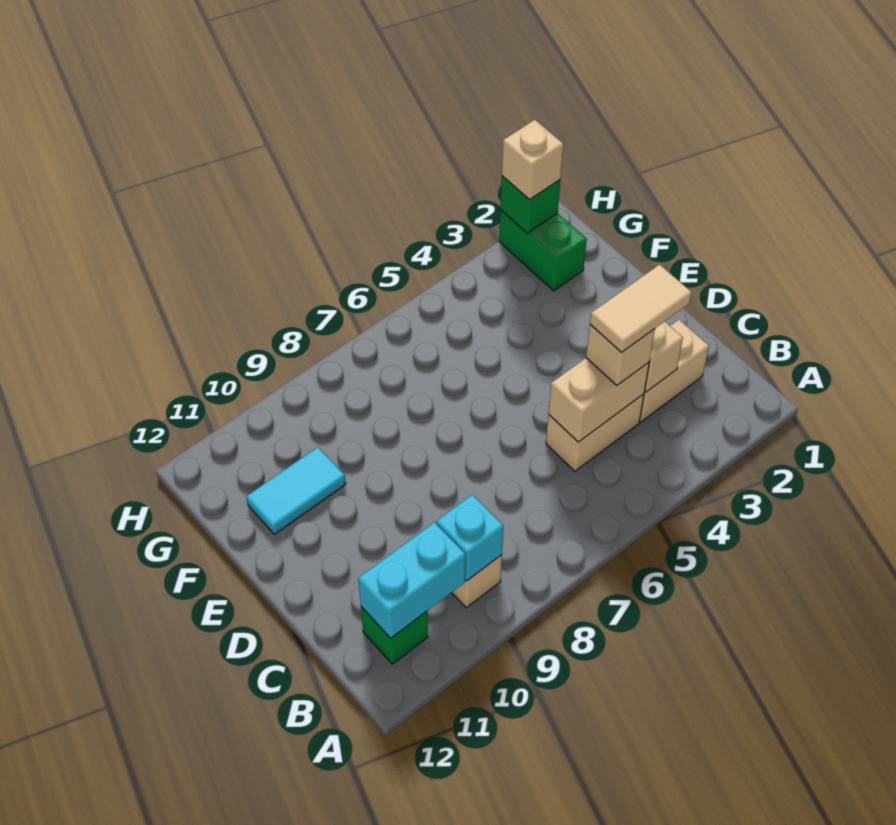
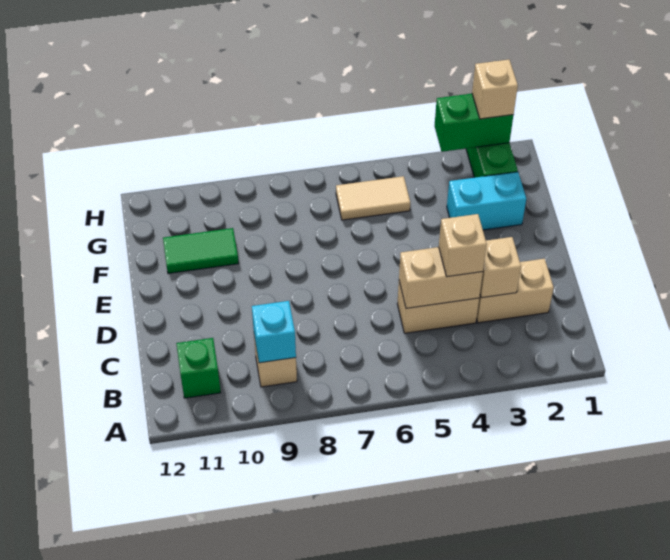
cyan 1x2 brick [358,522,465,638] -> cyan 1x2 brick moved to [447,172,526,230]
tan 1x2 tile [590,265,692,353] -> tan 1x2 tile moved to [336,176,410,220]
cyan 1x2 tile [246,447,346,534] -> green 1x2 tile [163,228,238,273]
green 1x1 brick [500,176,560,233] -> green 1x2 brick [435,94,513,152]

